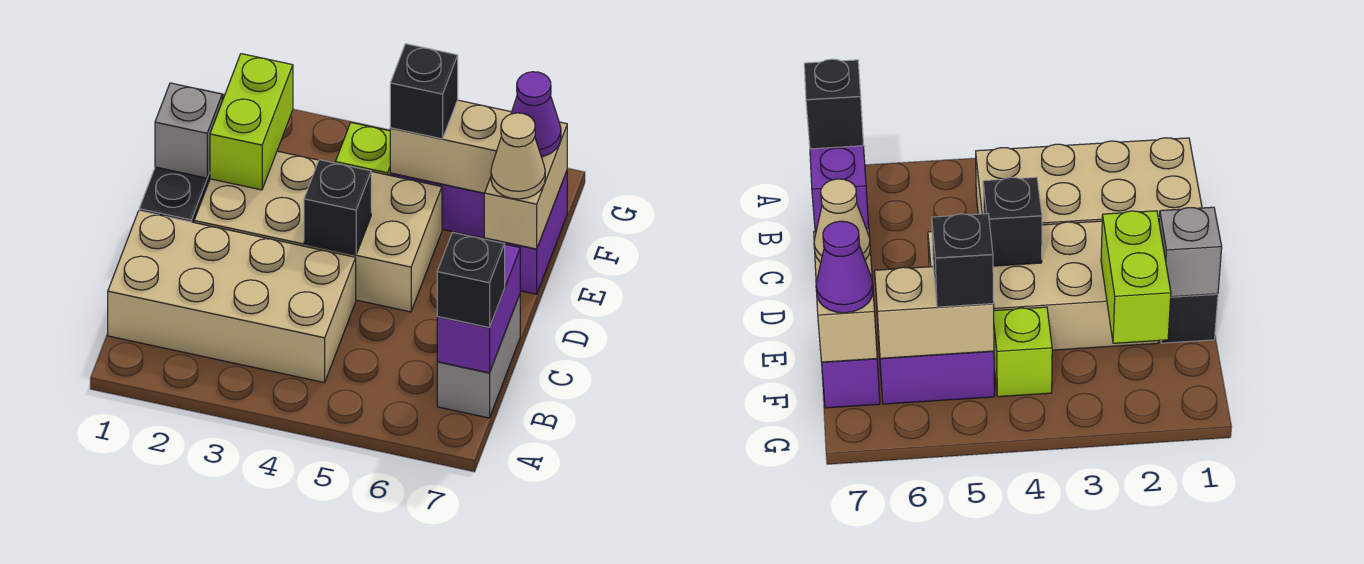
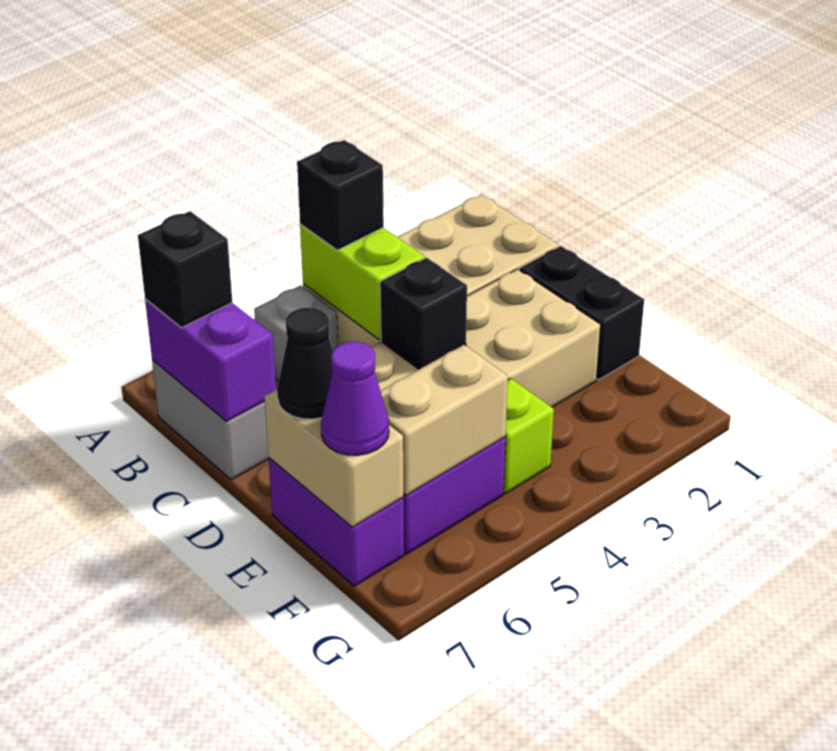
grey 1x1 brick [155,83,222,178] -> grey 1x1 brick moved to [254,285,338,381]
lime 1x2 brick [210,54,293,190] -> lime 1x2 brick moved to [300,224,425,340]
tan 1x1 cone [491,113,545,199] -> black 1x1 cone [277,307,333,419]
black 1x1 brick [390,44,458,139] -> black 1x1 brick moved to [297,140,384,250]

